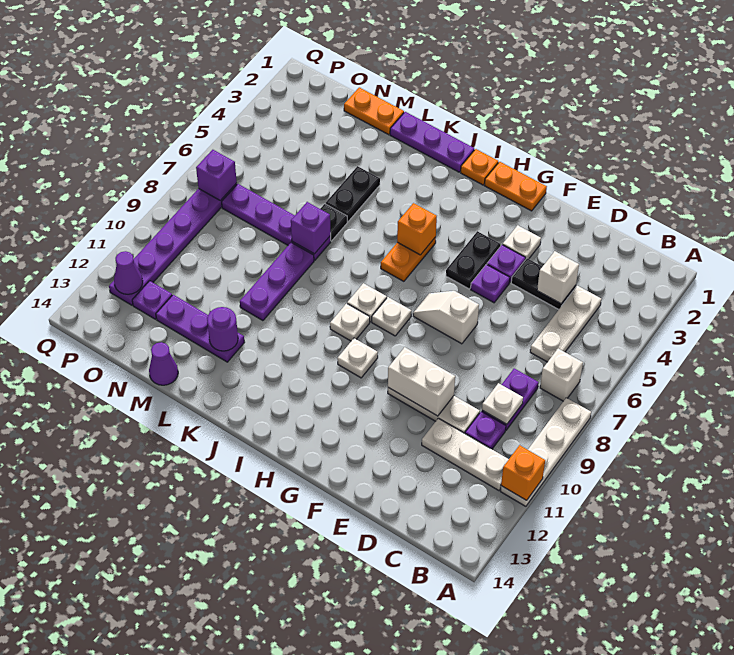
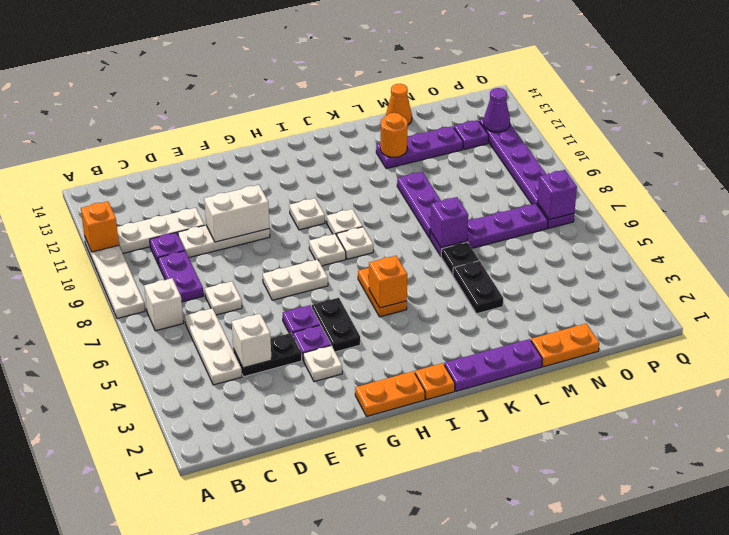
white 1x1 plate [482,383,523,424] -> white 1x1 plate moved to [205,281,242,315]
white 1x2 slope [413,291,479,344] -> white 1x2 plate [263,259,328,300]
purple 1x1 round brick [207,307,238,351] -> orange 1x1 round brick [380,113,408,157]
purple 1x1 cone [149,342,178,385] -> orange 1x1 cone [386,84,412,125]

